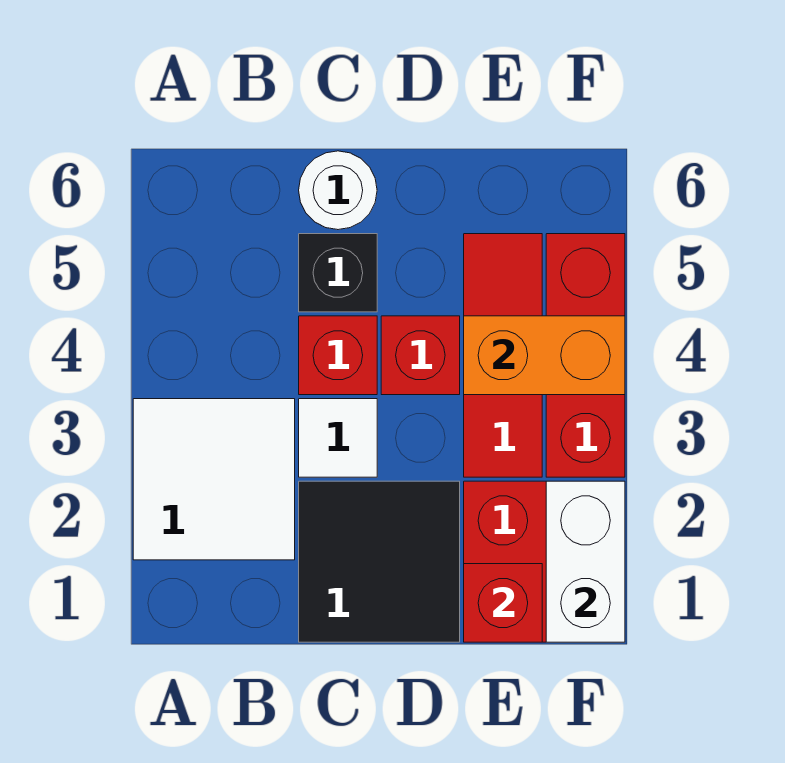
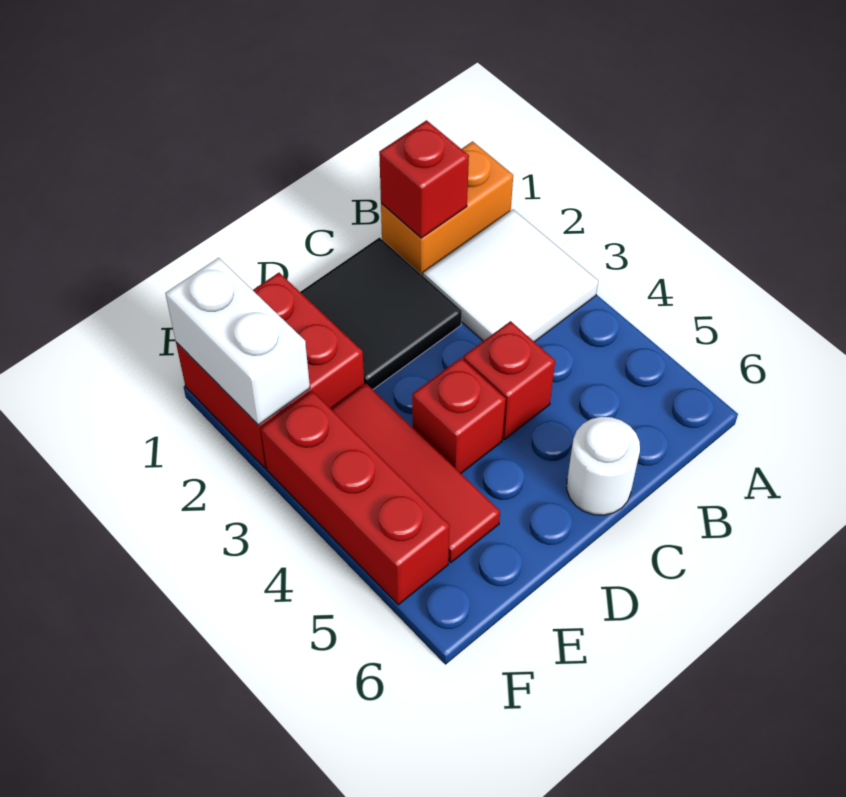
white 1x1 tile [299,399,377,477] -> none
black 1x1 brick [299,234,377,312] -> none
red 1x1 brick [464,564,542,642] -> red 1x1 brick moved to [379,120,469,238]
orange 1x2 brick [464,316,625,395] -> orange 1x2 brick moved to [381,141,513,275]

